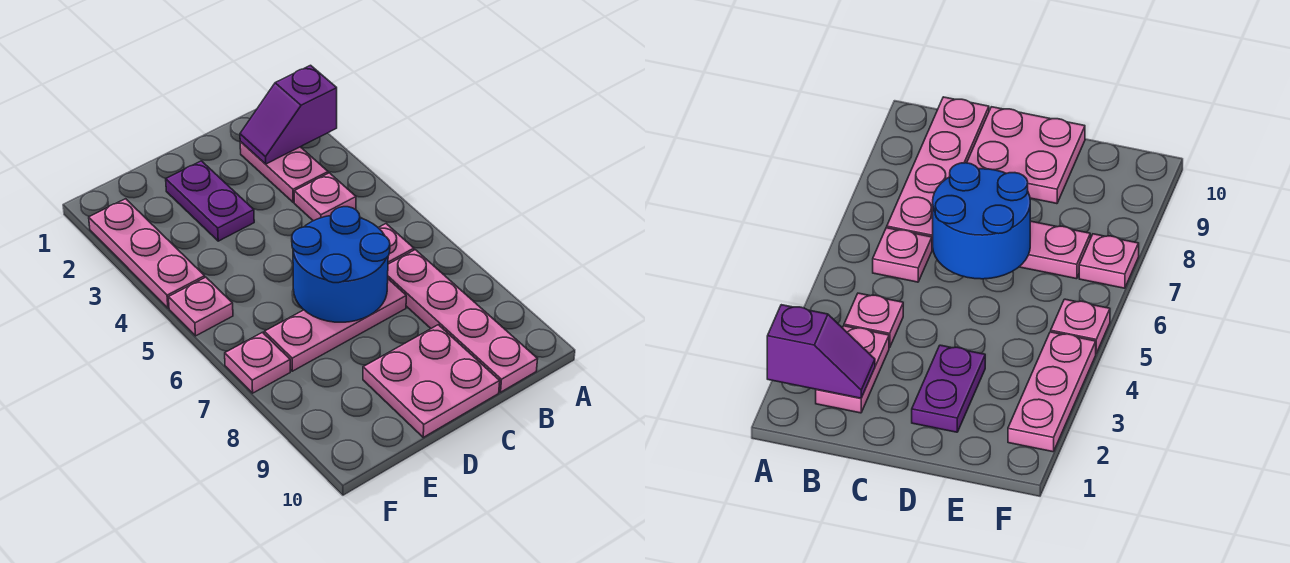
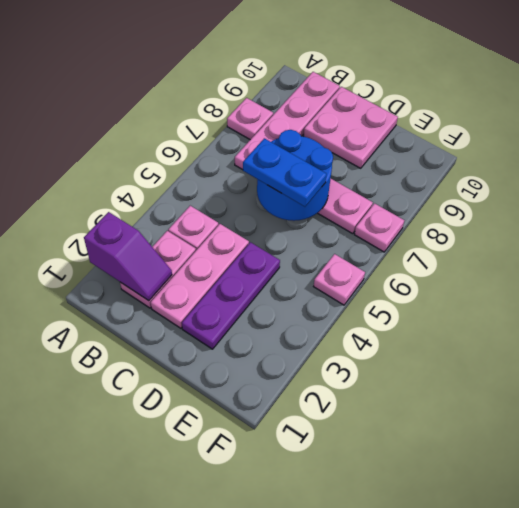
pink 1x1 plate [378,224,414,264] -> pink 1x1 plate moved to [227,98,273,140]
none -> blue 1x2 plate [243,138,327,207]
purple 1x2 plate [166,161,254,241] -> purple 1x3 plate [182,242,280,349]
pink 1x3 plate [89,199,205,308] -> pink 1x3 plate moved to [151,224,249,328]

